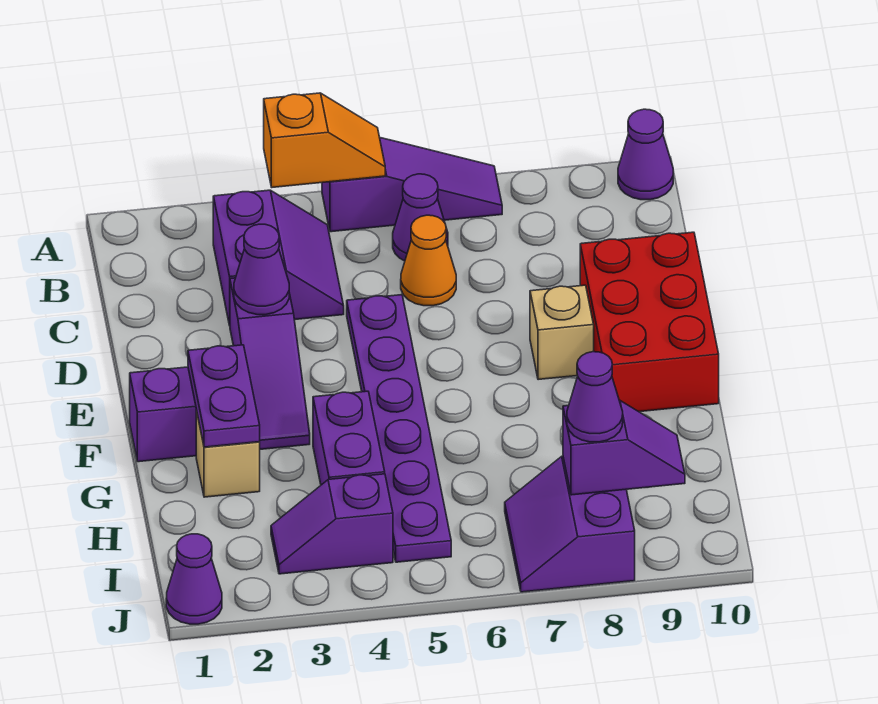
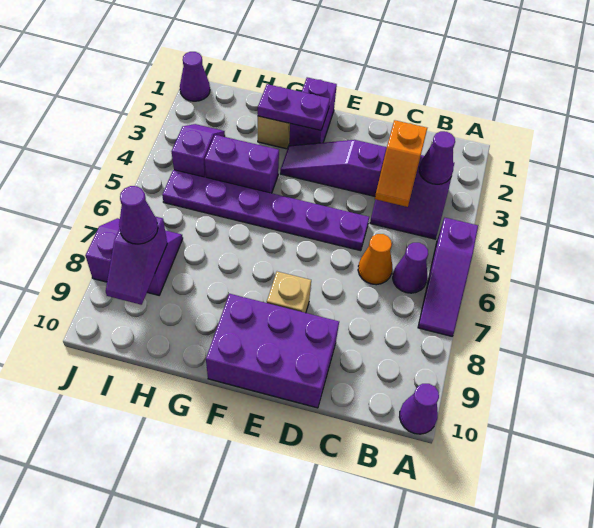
orange 1x2 slope [264,93,385,187] -> orange 1x2 slope moved to [375,120,427,207]
purple 1x1 cone [234,224,289,315] -> purple 1x1 cone moved to [419,131,455,184]
red 2x3 brick [580,232,719,412] -> purple 2x3 brick [206,294,339,408]

